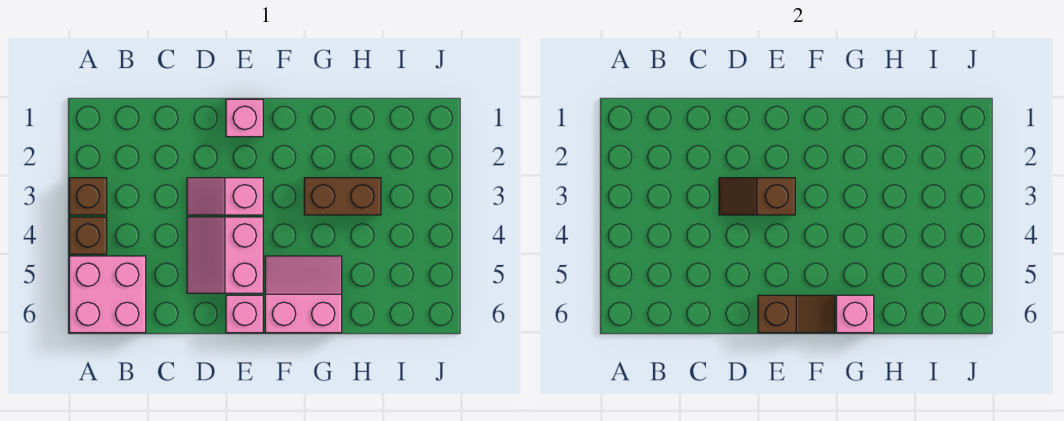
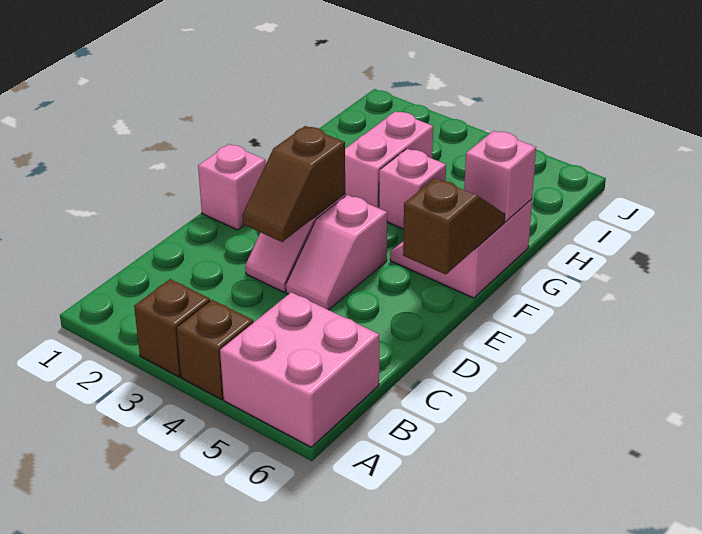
pink 2x2 slope [187,217,263,293] -> pink 1x2 slope [286,195,387,310]
pink 1x1 brick [226,295,263,333] -> pink 1x1 brick moved to [379,149,446,229]
brown 1x2 brick [304,178,381,215] -> pink 1x2 brick [345,111,433,208]

